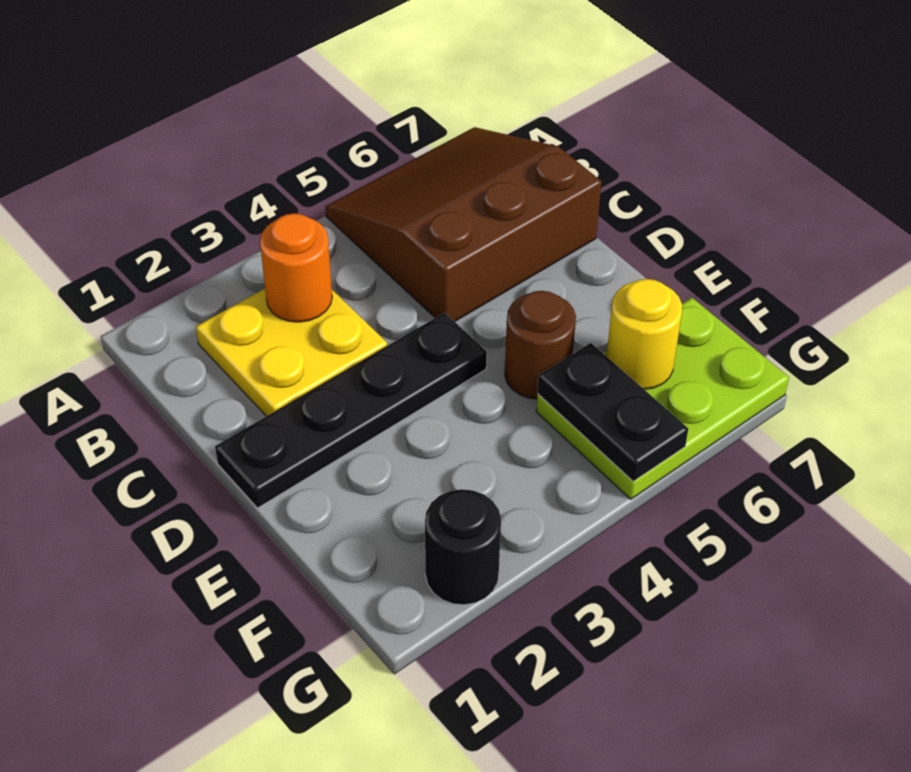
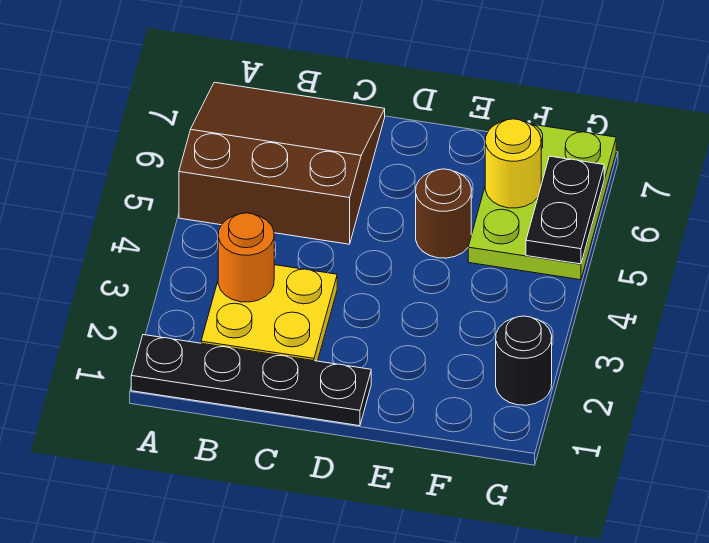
brown 3x3 slope [325,127,602,322] -> brown 3x3 slope turned to [179,82,385,244]
black 1x4 plate [215,313,487,508] -> black 1x4 plate turned to [131,335,371,426]
black 1x2 plate [538,343,688,481] -> black 1x2 plate turned to [526,156,604,264]

